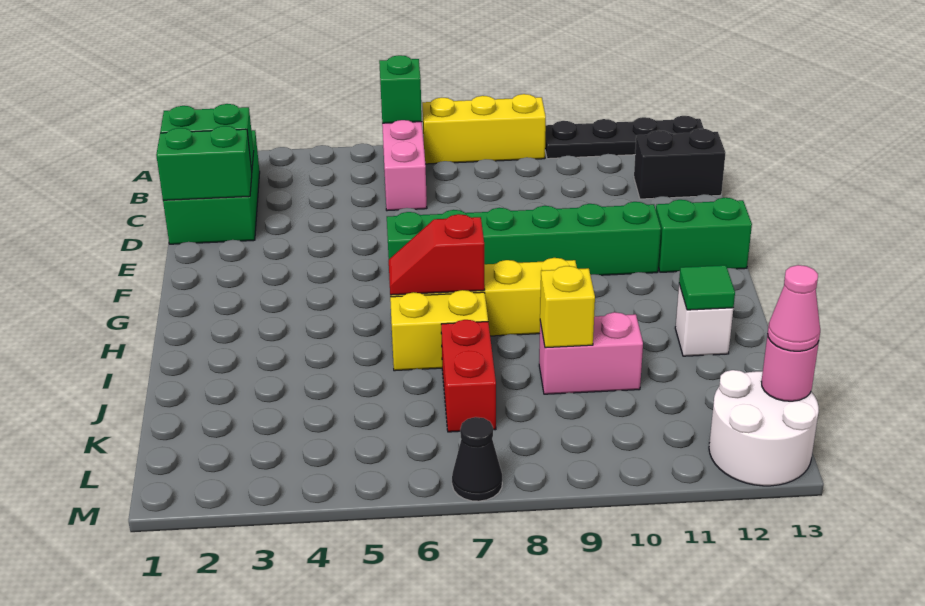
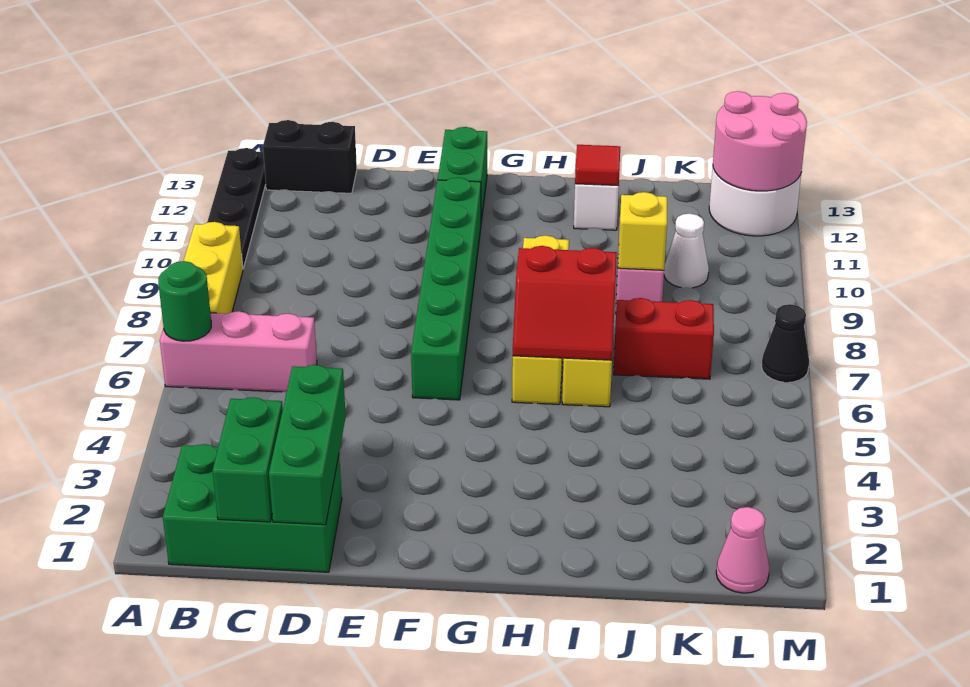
green 1x1 brick [379,55,422,123] -> green 1x1 round brick [158,261,211,341]
black 1x2 brick [634,129,725,199] -> black 1x2 brick turned to [263,120,357,193]
green 1x2 brick [156,126,252,200] -> green 1x3 brick [269,365,346,525]
red 1x2 slope [389,214,485,295] -> red 2x2 slope [513,246,617,360]
green 1x1 tile [679,265,735,310] -> red 1x1 tile [575,145,620,186]
none -> white 1x1 cone [664,214,709,288]
pink 1x1 round brick [761,334,819,401] -> pink 2x2 round brick [713,91,807,191]
pink 1x1 cone [768,265,820,351] -> pink 1x1 cone moved to [716,507,769,593]

